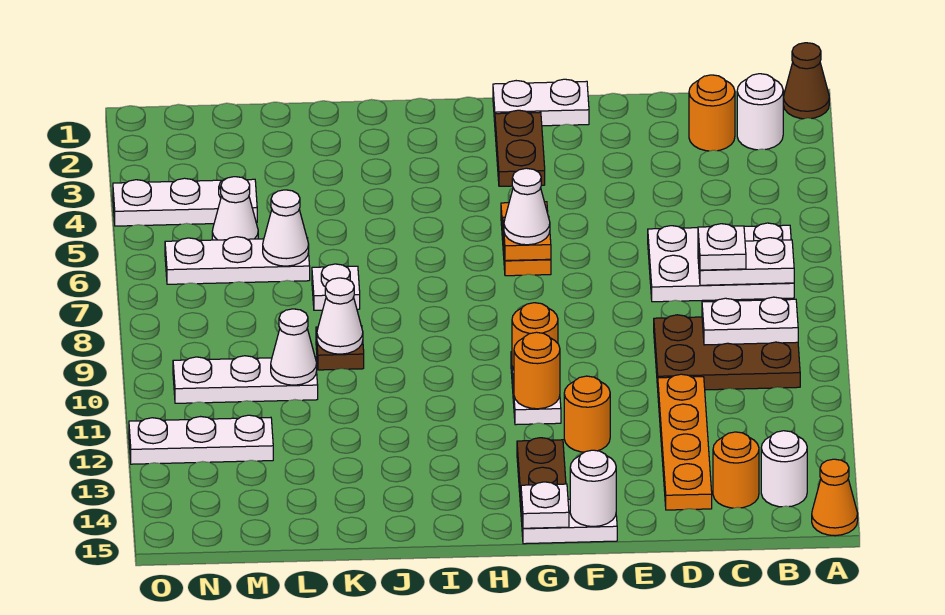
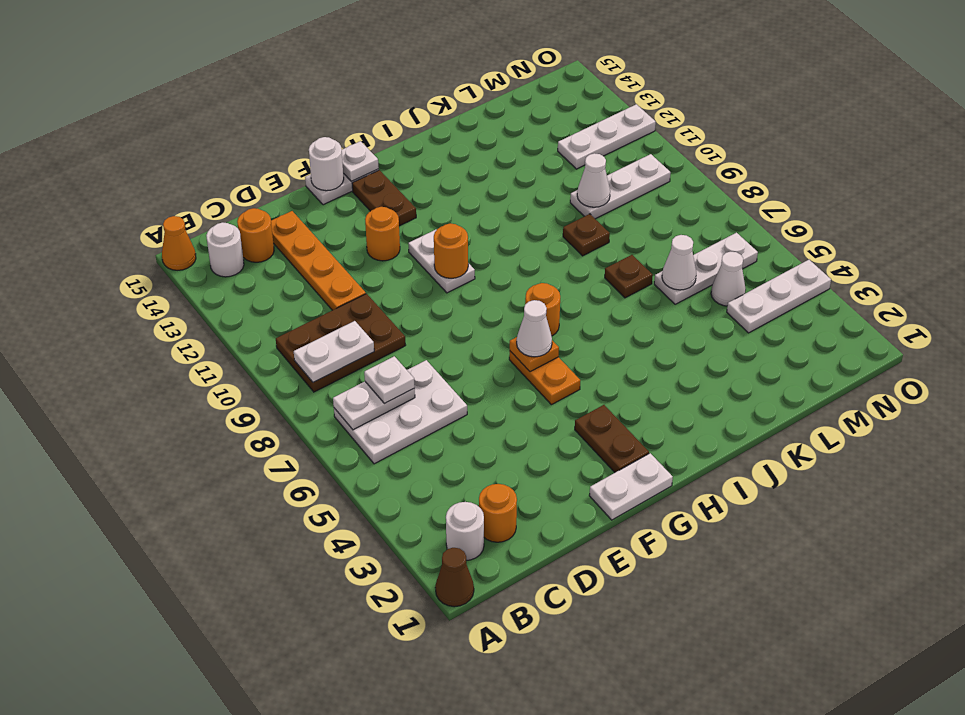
orange 1x1 round brick [514,332,560,409] -> orange 1x1 round brick moved to [525,283,560,336]
white 1x1 plate [312,264,360,310] -> brown 1x1 plate [605,255,653,298]
white 1x1 cone [317,278,363,354] -> none

